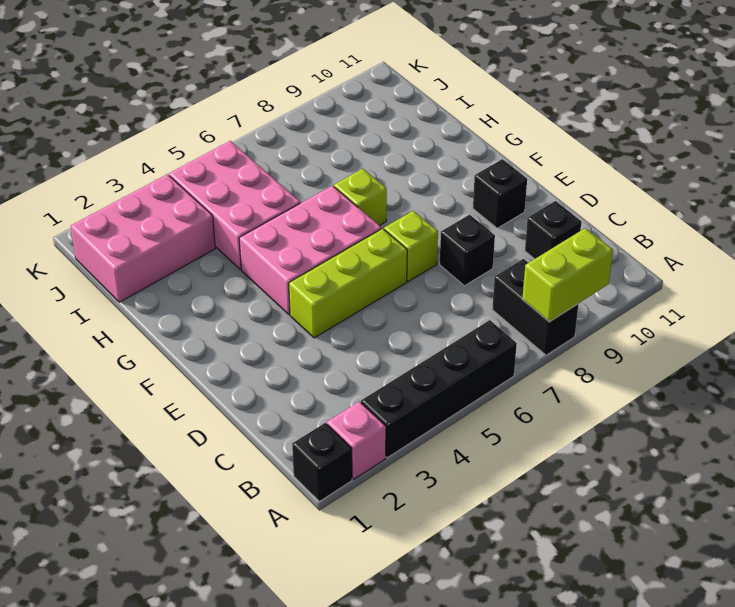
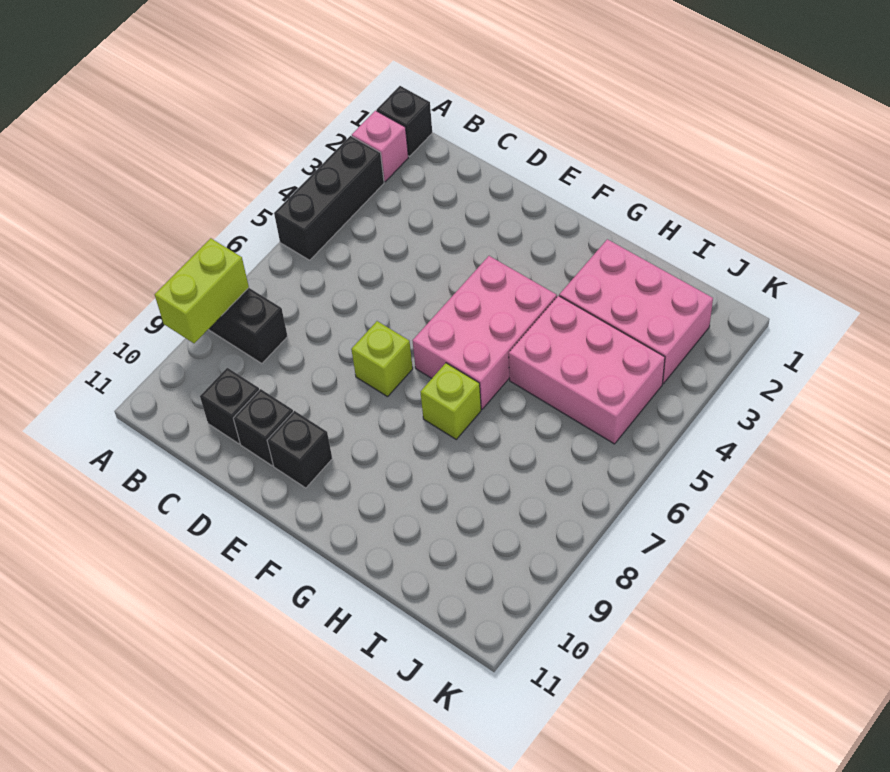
black 1x4 brick [361,320,517,458] -> black 1x3 brick [274,136,384,260]
black 1x1 brick [440,215,495,286] -> black 1x1 brick moved to [233,389,293,466]
lime 1x3 brick [289,229,407,338] -> none
pink 2x3 brick [71,174,215,302] -> pink 2x3 brick turned to [559,239,713,383]

